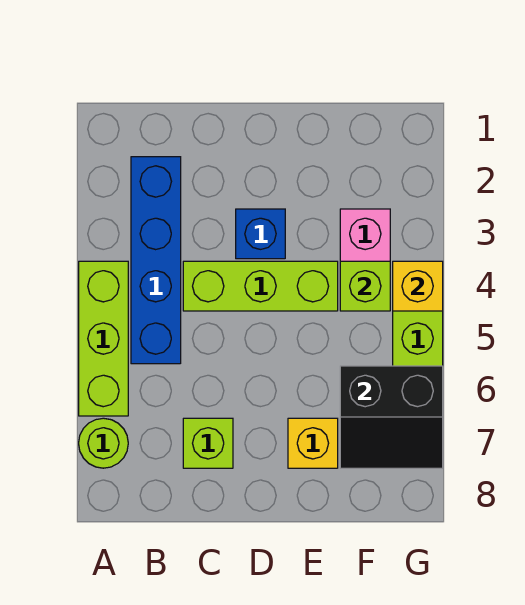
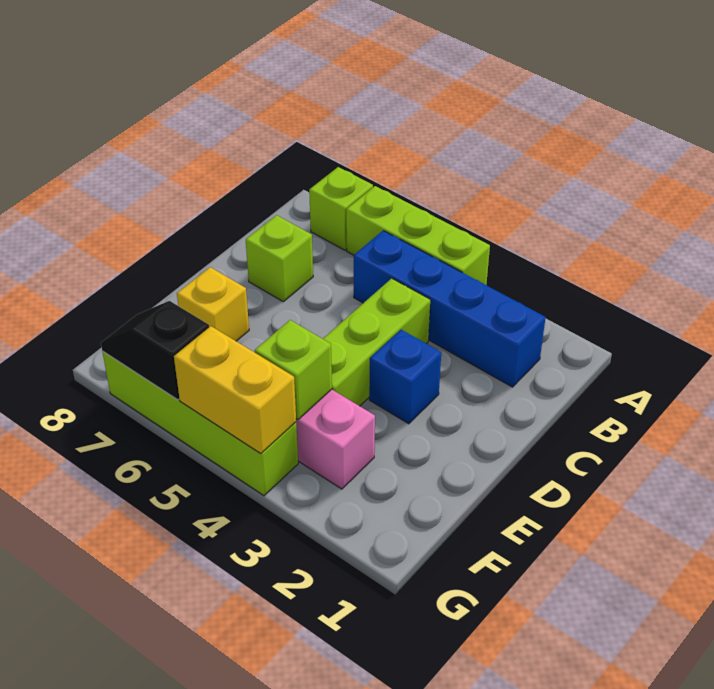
lime 1x1 round brick [79,418,128,468] -> lime 1x1 brick [309,167,373,250]
black 2x2 slope [340,366,443,468] -> black 1x2 slope [101,301,209,400]
yellow 1x1 brick [393,261,443,311] -> yellow 1x2 brick [174,326,296,454]

